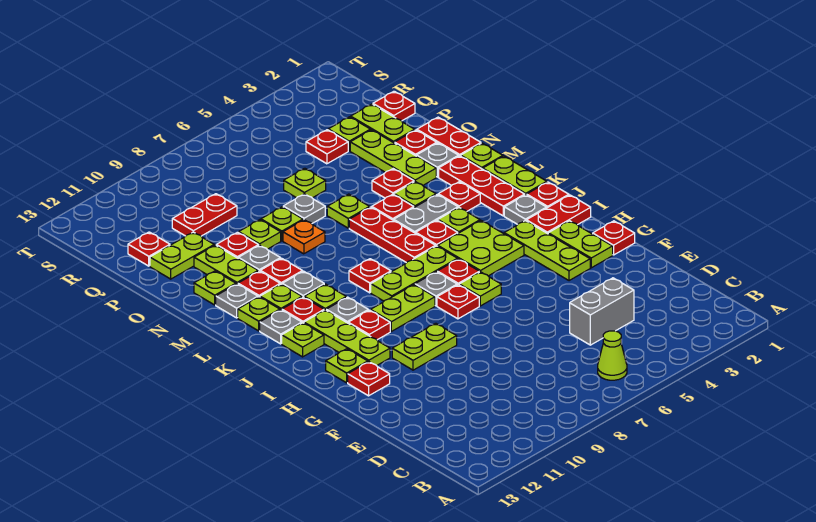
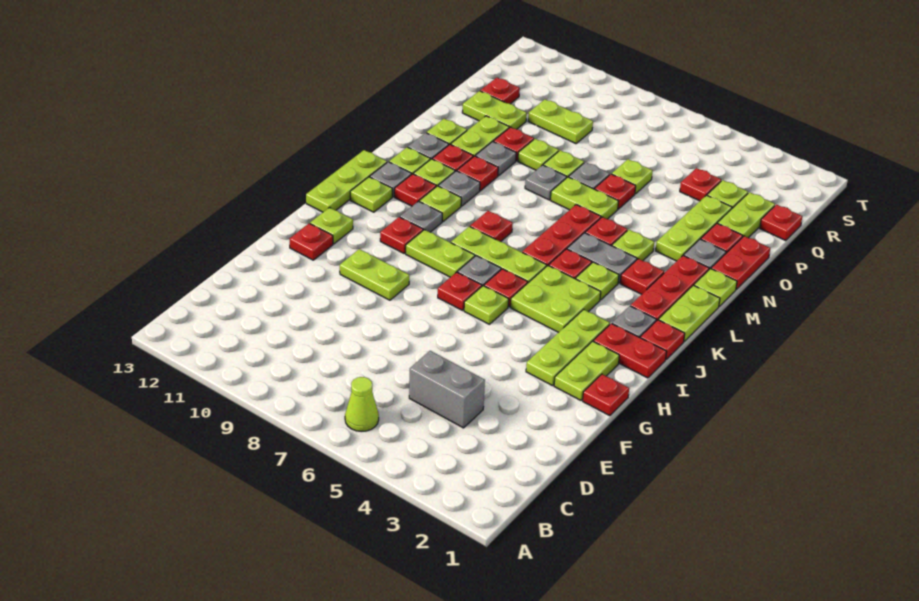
lime 1x3 plate [304,310,390,366] -> lime 1x3 plate moved to [306,150,387,212]
red 1x1 plate [372,169,414,198] -> red 1x1 plate moved to [595,174,636,209]
lime 1x1 plate [327,194,370,228] -> lime 1x2 plate [550,177,618,219]
orange 1x1 plate [283,220,325,254] -> grey 1x1 plate [525,165,567,200]
red 1x2 plate [172,194,237,236] -> lime 1x2 plate [528,99,593,144]

